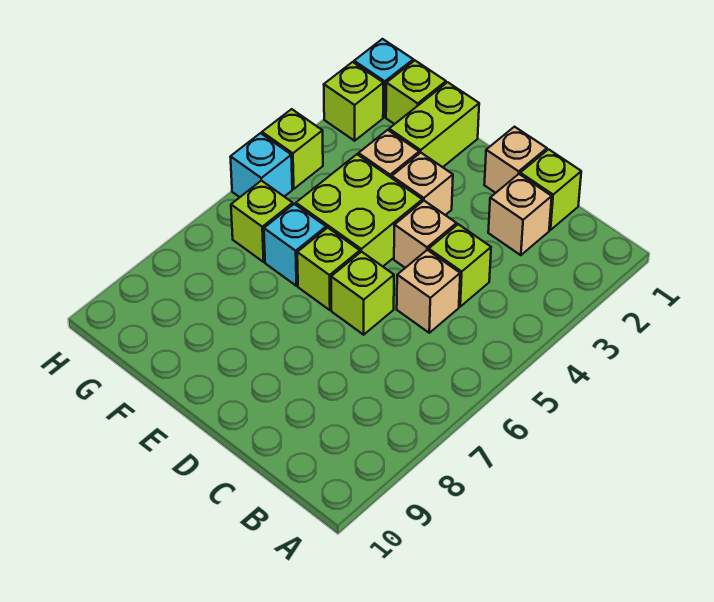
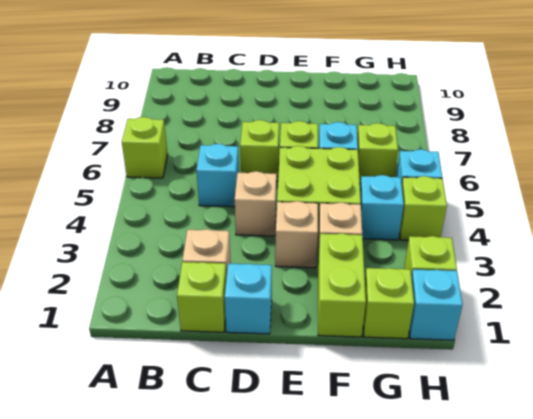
lime 1x1 brick [429,224,491,306] -> lime 1x1 brick moved to [122,117,168,178]
tan 1x1 brick [397,250,460,333] -> cyan 1x1 brick [196,144,239,207]
tan 1x1 brick [484,127,547,193] -> cyan 1x1 brick [225,264,272,334]
none -> cyan 1x1 brick [360,175,404,240]

